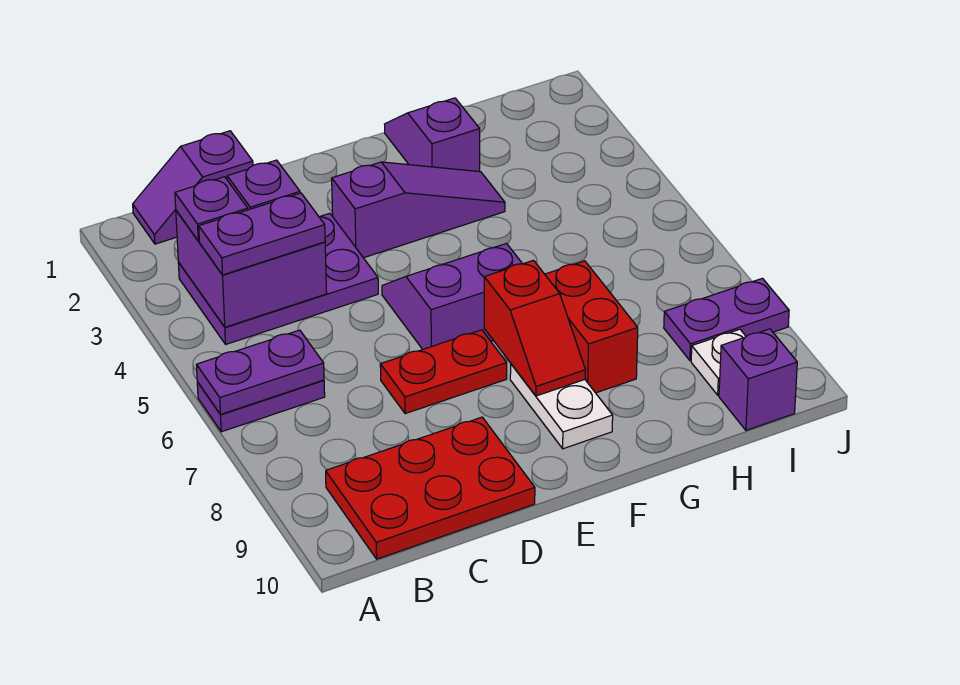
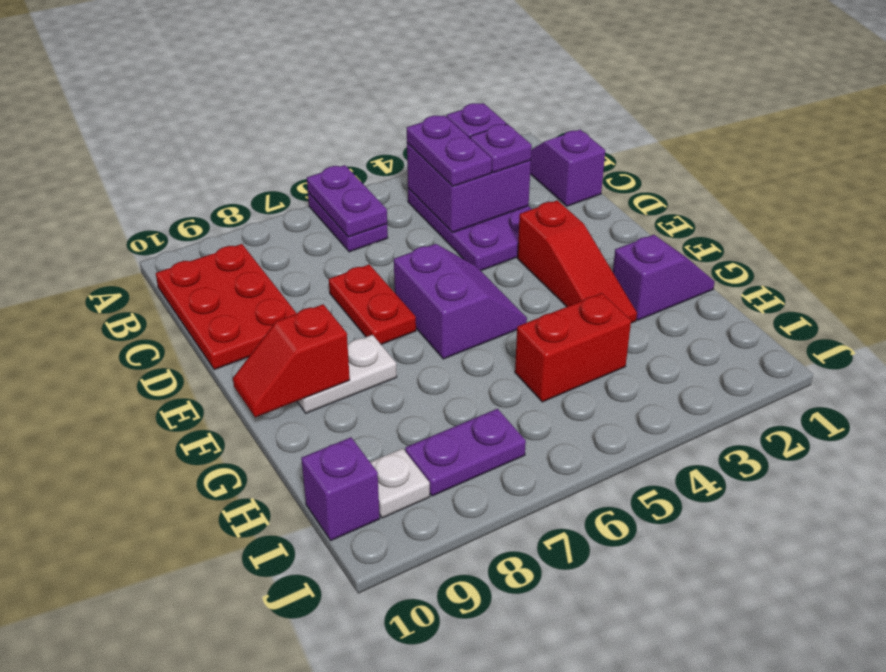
purple 1x3 slope [332,162,505,258] -> red 1x3 slope [518,200,637,323]
red 1x2 slope [484,260,586,396] -> red 1x2 slope moved to [233,304,350,417]
red 1x2 brick [545,261,638,393] -> red 1x2 brick moved to [515,293,631,402]
purple 1x2 plate [664,278,789,361] -> purple 1x2 plate turned to [405,409,526,496]

